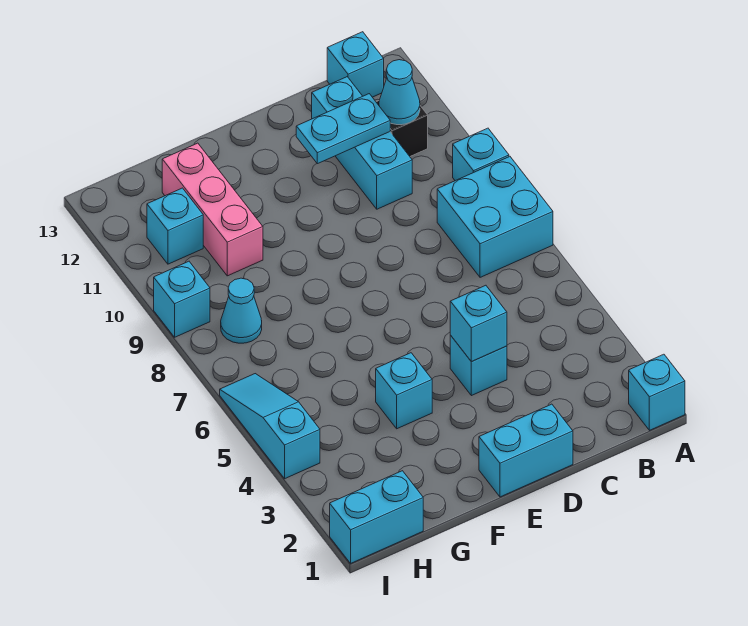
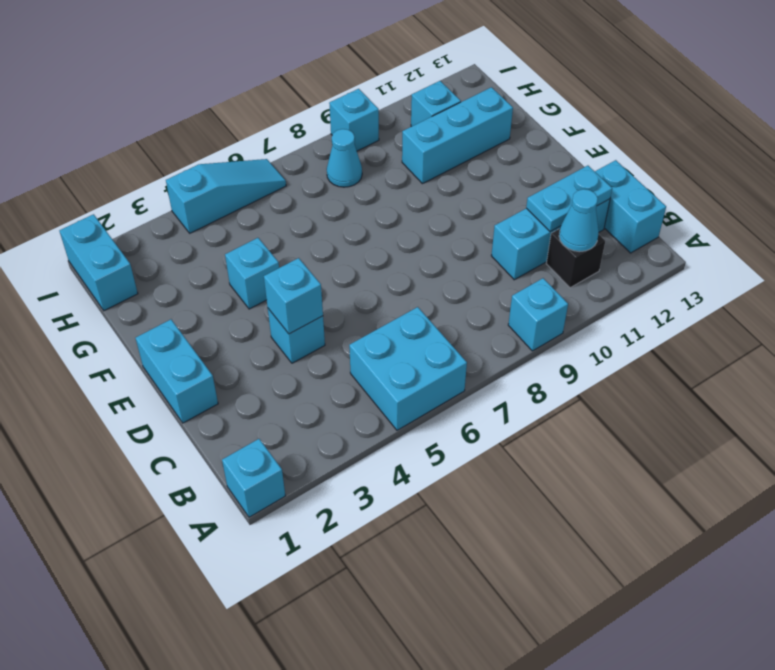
cyan 2x2 brick [437,157,553,277] -> cyan 2x2 brick moved to [349,307,467,430]
cyan 1x1 brick [327,32,384,97] -> cyan 1x2 brick [595,160,666,253]
cyan 1x2 plate [296,94,390,164] -> cyan 1x2 plate turned to [526,166,612,232]
pink 1x3 brick [162,143,263,276] -> cyan 1x3 brick [402,87,513,184]

